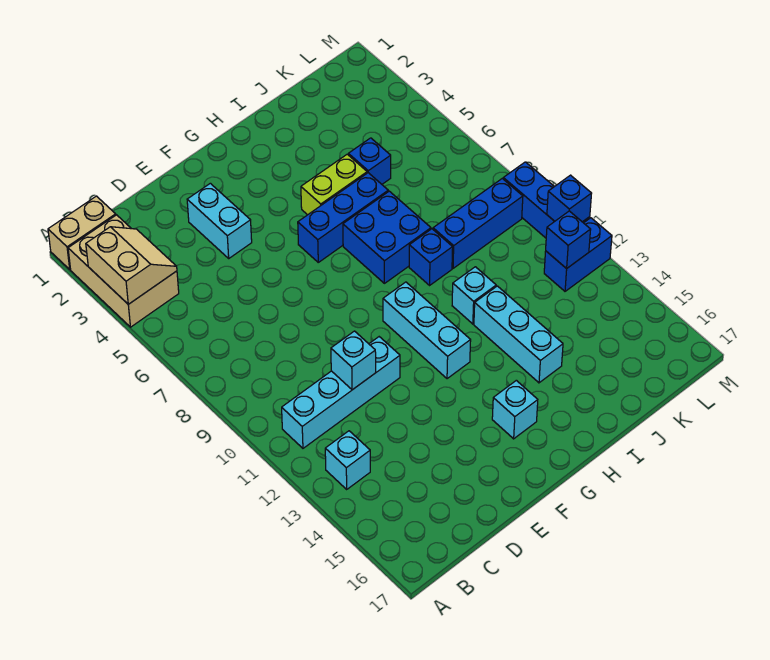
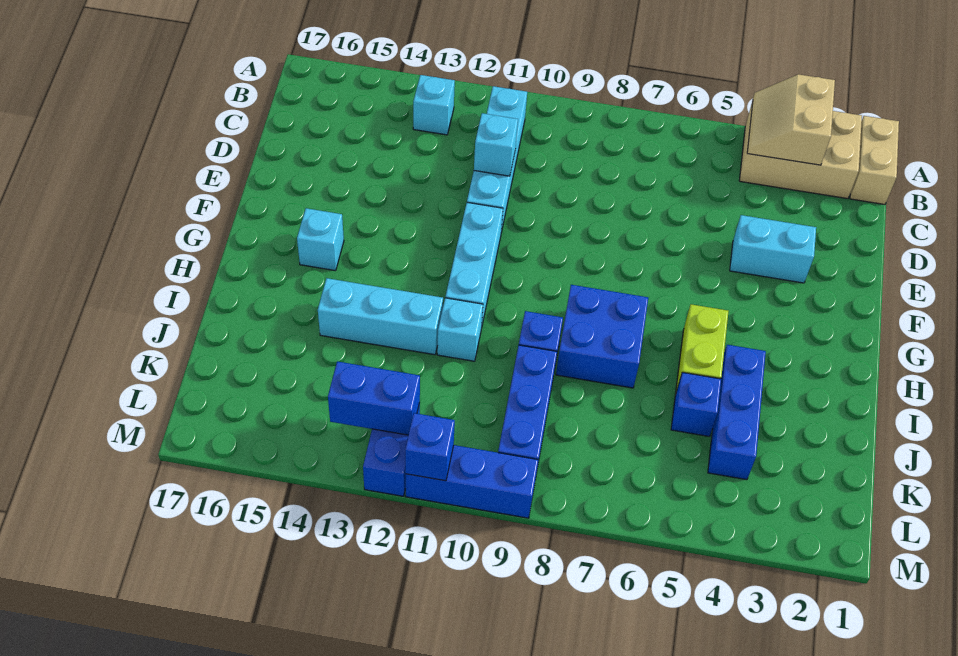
tan 2x2 slope [86,227,177,304] -> tan 2x2 slope turned to [747,74,835,165]
blue 1x3 brick [298,173,388,262] -> blue 1x3 brick moved to [708,345,766,480]
cyan 1x3 brick [383,282,471,379] -> cyan 1x3 brick turned to [445,202,503,324]
blue 1x1 brick [546,211,591,269] -> blue 1x2 brick [328,361,420,435]

